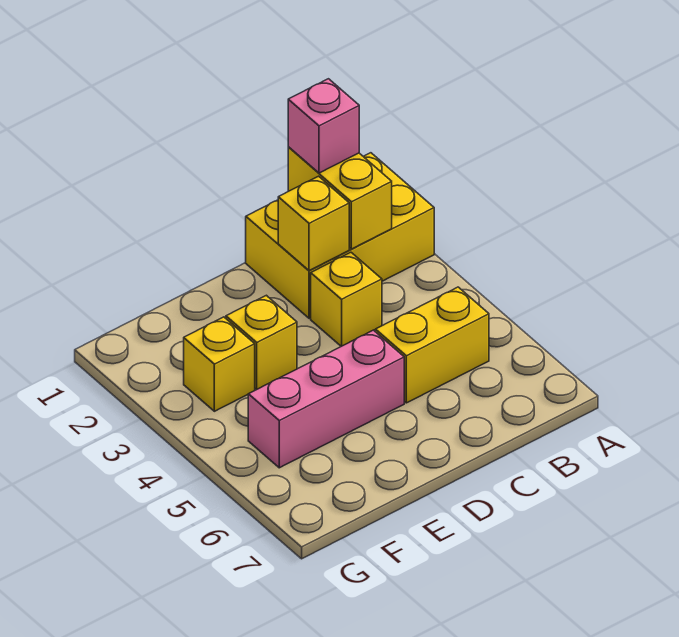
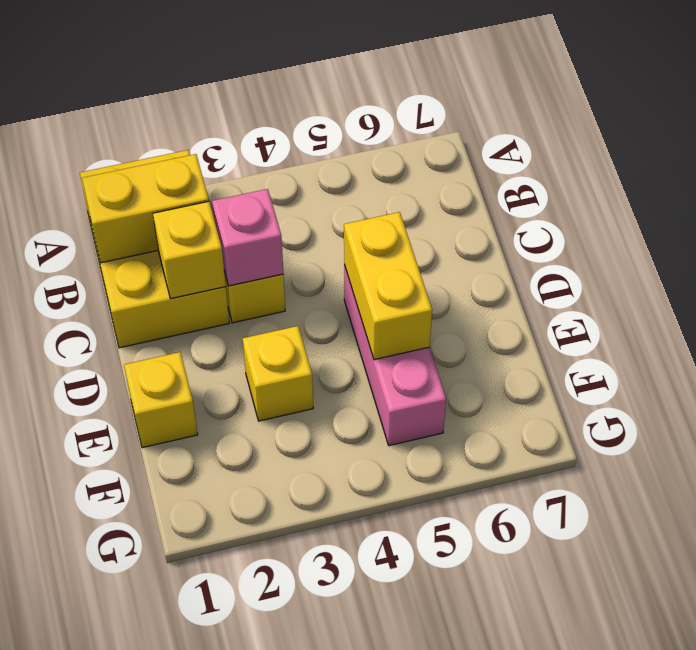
pink 1x1 brick [288,79,359,173] -> pink 1x1 brick moved to [212,189,283,286]
yellow 1x2 brick [376,287,489,403] -> yellow 1x2 brick moved to [344,212,432,360]
yellow 1x1 brick [184,317,255,411] -> yellow 1x1 brick moved to [124,352,198,448]

